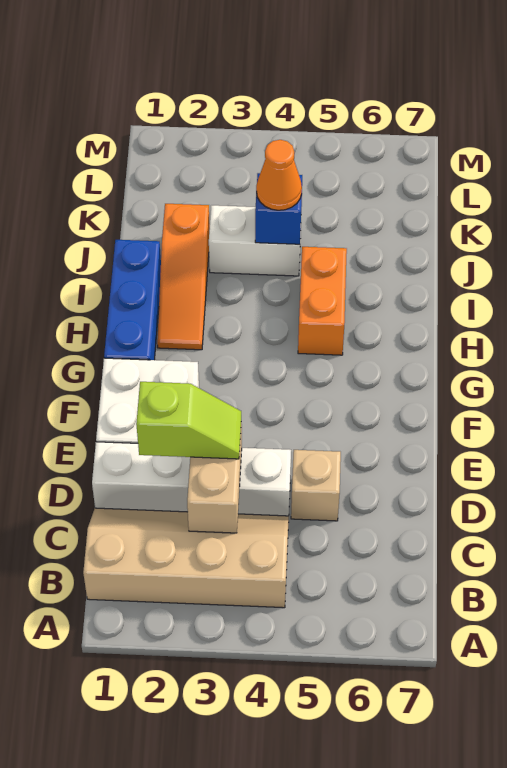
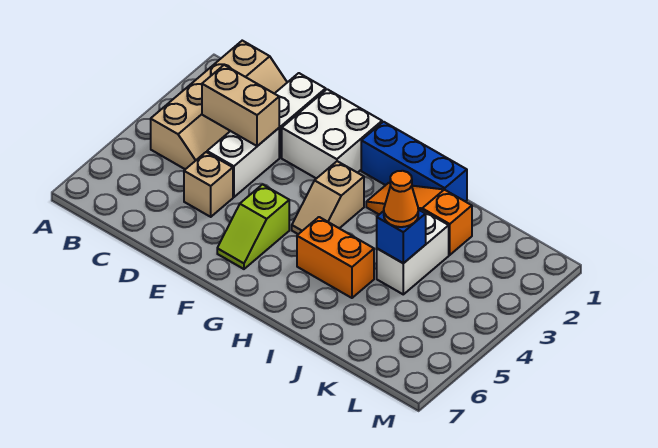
lime 1x2 slope [136,382,241,459] -> lime 1x2 slope moved to [217,185,289,269]
none -> tan 1x2 slope [292,161,364,234]

